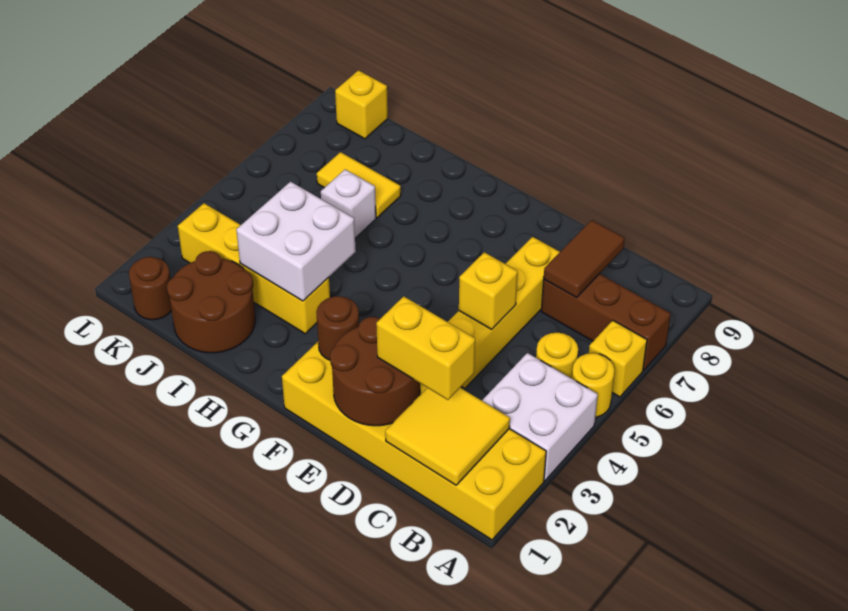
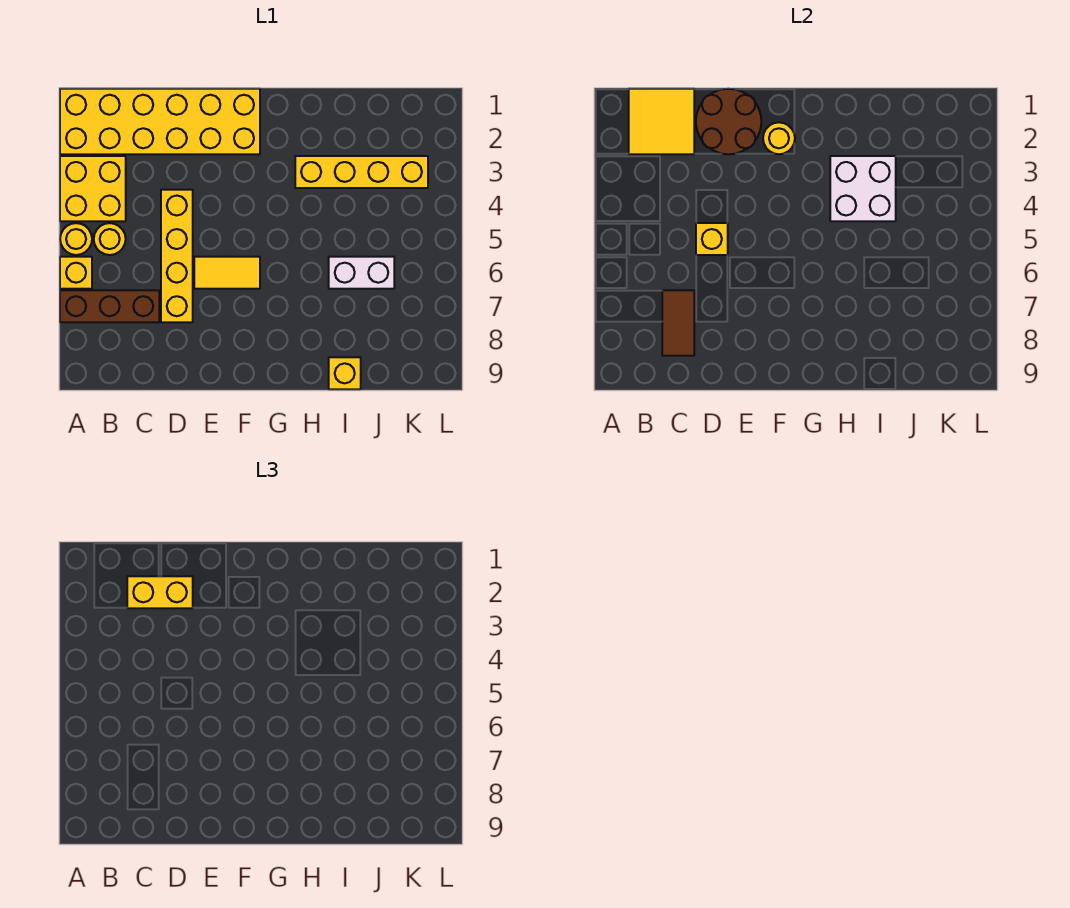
white 2x2 brick [482,353,598,481] -> yellow 2x2 brick [60,156,126,221]
brown 1x1 round brick [316,296,359,360] -> yellow 1x1 round brick [763,122,795,154]
brown 2x2 round brick [167,251,255,353] -> none
white 1x1 brick [321,169,376,238] -> white 1x2 brick [329,257,394,289]
yellow 1x2 tile [317,152,401,218] -> yellow 1x2 tile moved to [194,257,260,289]
brown 1x1 round brick [129,257,172,320] -> none
yellow 1x1 brick [335,70,388,139] -> yellow 1x1 brick moved to [329,357,361,389]

